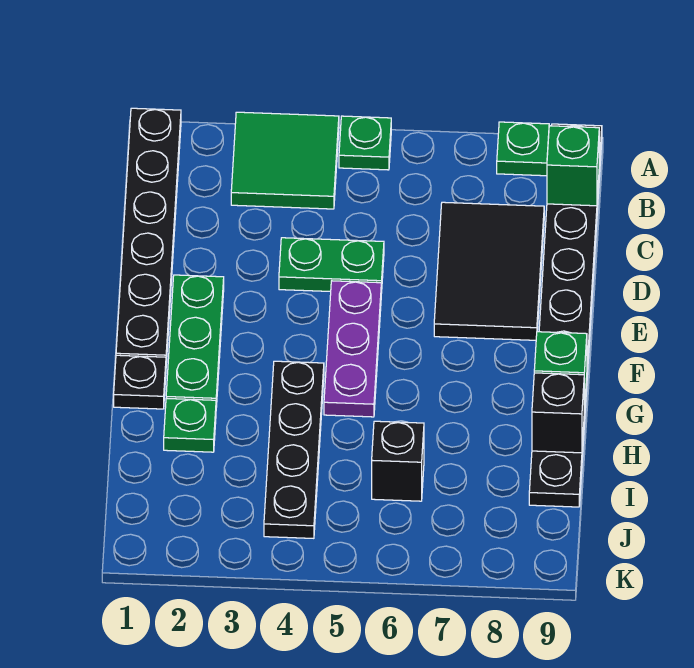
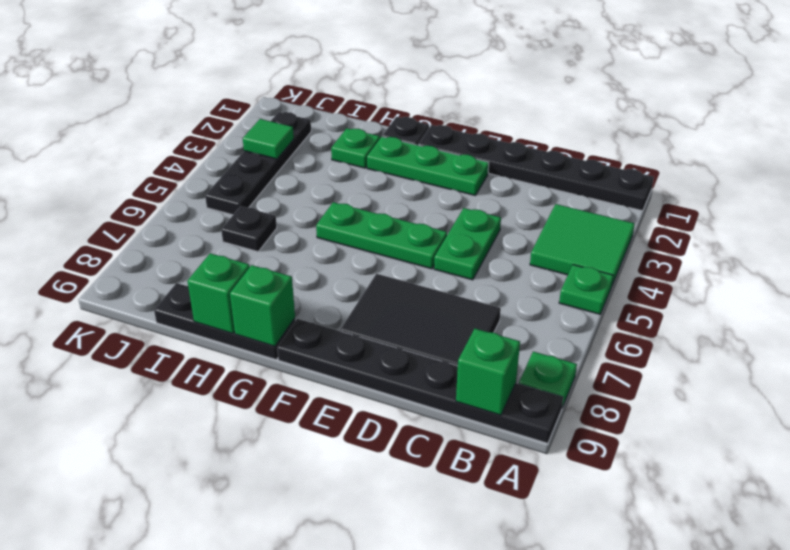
purple 1x3 plate [324,281,381,417] -> green 1x3 plate [316,202,447,269]
black 1x4 plate [264,361,324,538] -> black 1x4 plate turned to [205,112,311,215]
black 1x1 brick [532,373,584,453] -> green 1x1 brick [188,253,250,334]
black 1x1 brick [372,421,424,501] -> black 1x1 plate [221,206,277,252]
none -> green 1x1 tile [243,119,294,159]

